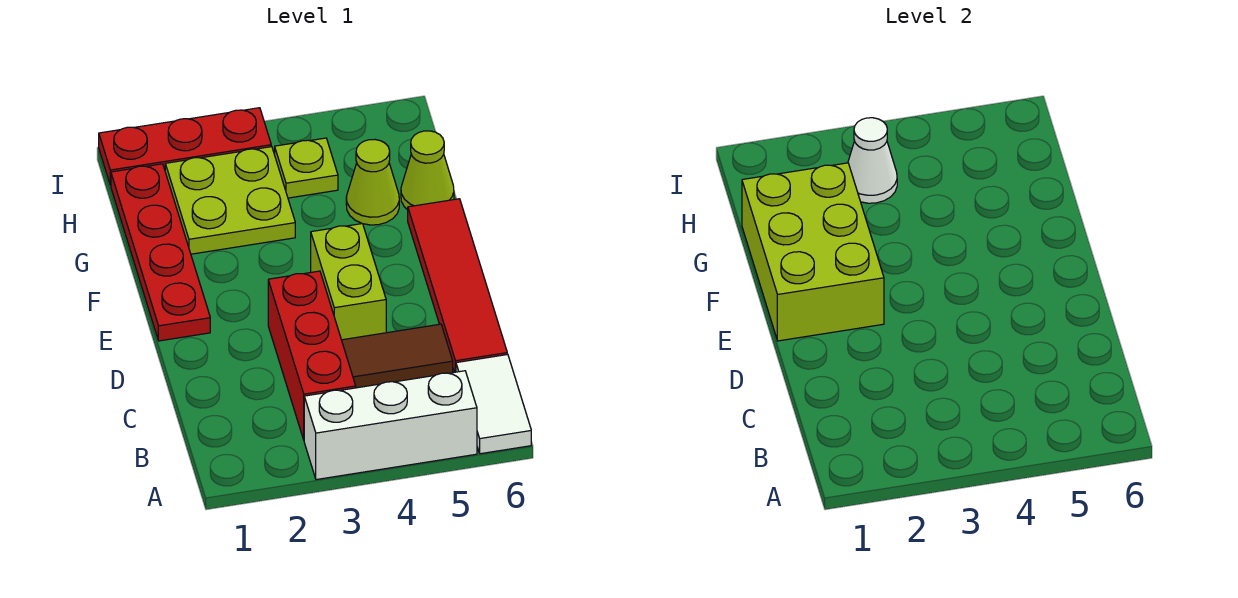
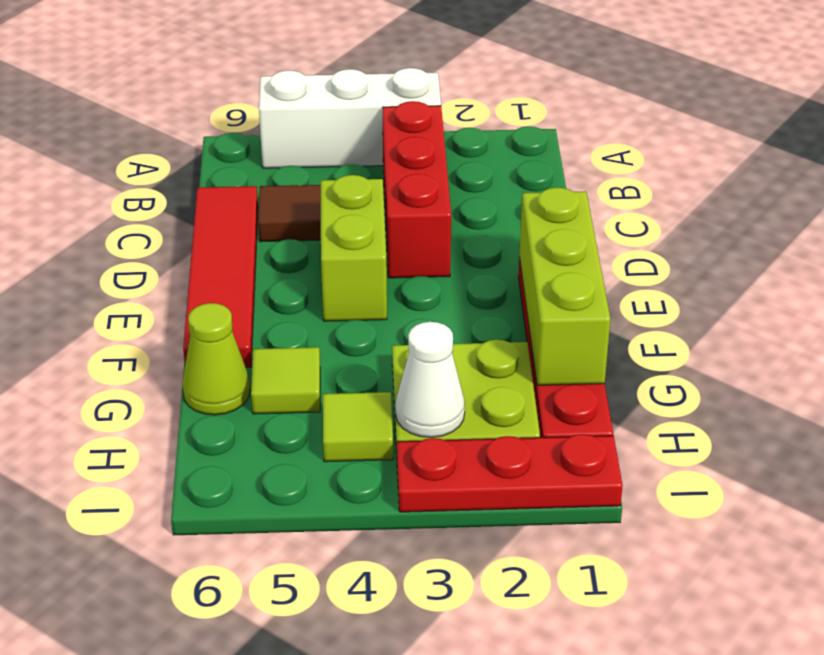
white 1x2 tile [456,354,531,454] -> none
lime 2x3 brick [742,163,884,341] -> lime 1x3 brick [519,187,610,385]
lime 1x1 cone [346,140,399,225] -> lime 1x1 tile [251,347,320,414]
lime 1x1 plate [275,138,338,198] -> lime 1x1 tile [323,392,393,462]

